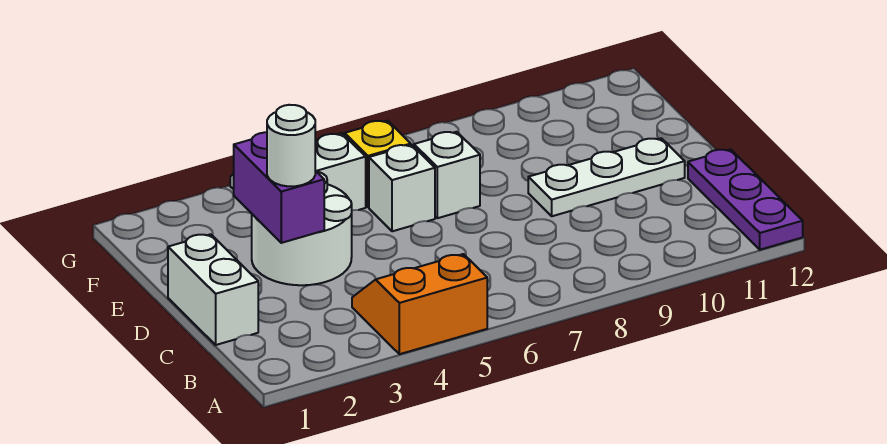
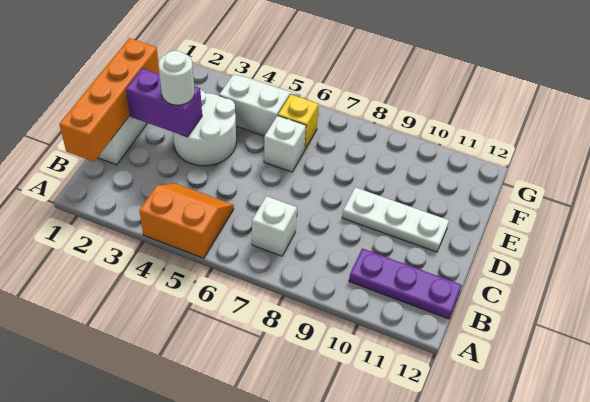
purple 1x3 plate [688,149,803,250] -> purple 1x3 plate turned to [349,248,462,319]
none -> orange 1x4 brick [59,38,159,162]
purple 1x2 brick [234,132,324,243] -> purple 1x2 brick turned to [126,69,202,137]
white 1x1 brick [414,132,480,218] -> white 1x1 brick moved to [252,196,297,256]

